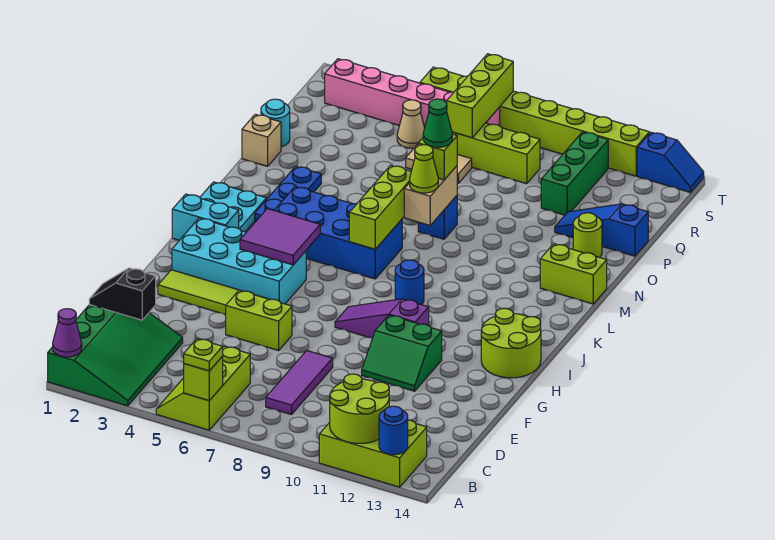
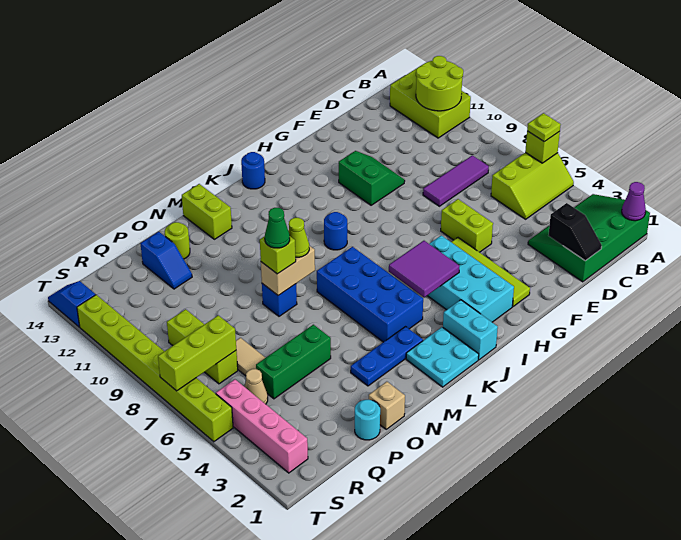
blue 1x1 round brick [379,406,408,455] -> blue 1x1 round brick moved to [241,152,265,189]
purple 1x3 slope [335,299,429,338] -> none
lime 2x2 round brick [481,308,541,378] -> none
lime 1x3 brick [349,165,411,249] -> none
blue 1x3 slope [555,204,648,256] -> blue 1x2 slope [140,232,192,289]
green 1x3 brick [541,132,608,215] -> green 1x3 brick moved to [256,325,331,399]
pink 1x6 brick [325,59,500,127] -> pink 1x4 brick [216,379,308,473]

